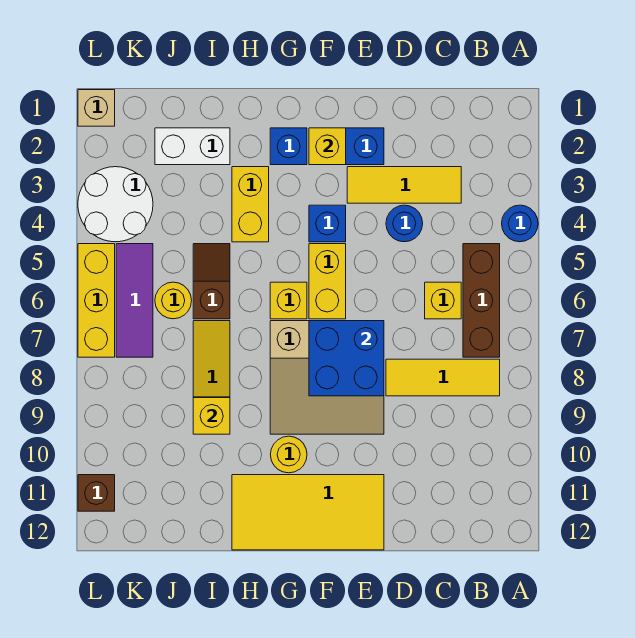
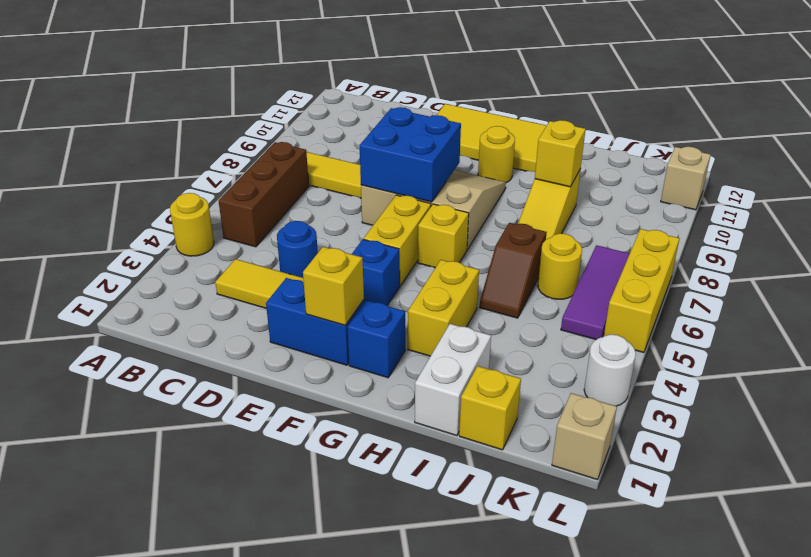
blue 1x1 round brick [502,205,538,242] -> yellow 1x1 round brick [170,193,214,256]
yellow 1x1 brick [425,282,461,319] -> yellow 1x1 brick moved to [459,366,521,450]
white 1x2 brick [155,128,230,165] -> white 1x2 brick turned to [415,324,491,436]
white 2x2 round brick [78,167,153,242] -> white 1x1 round brick [584,334,636,406]
brown 1x1 brick [78,475,115,511] -> tan 1x1 brick [661,147,711,210]

